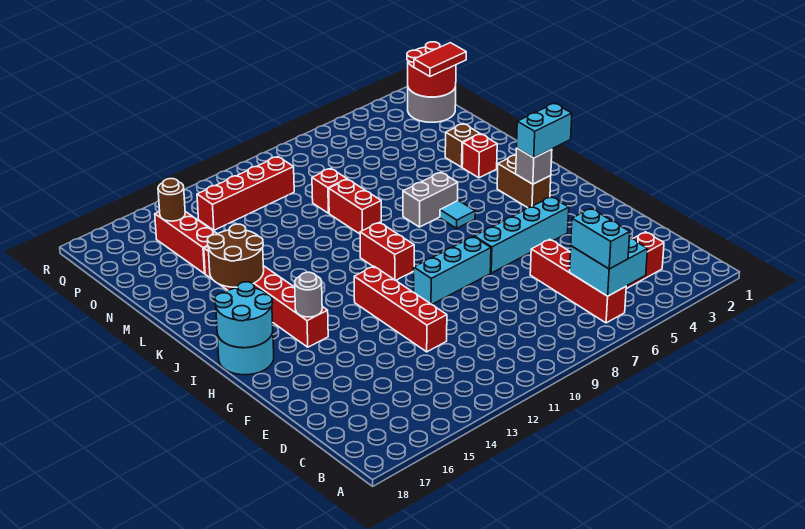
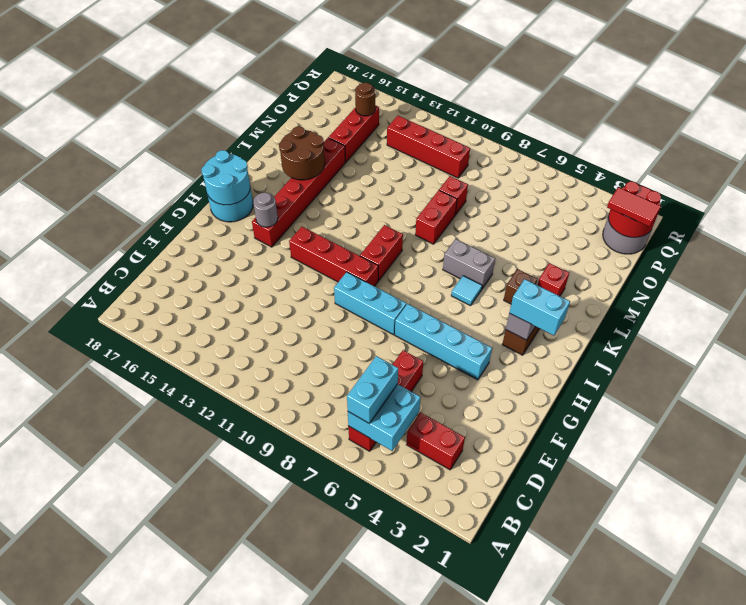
red 1x4 brick [354,266,447,352] -> red 1x4 brick turned to [289,227,378,286]
brown 1x1 brick [445,124,480,167] -> brown 1x1 brick moved to [504,269,537,304]

